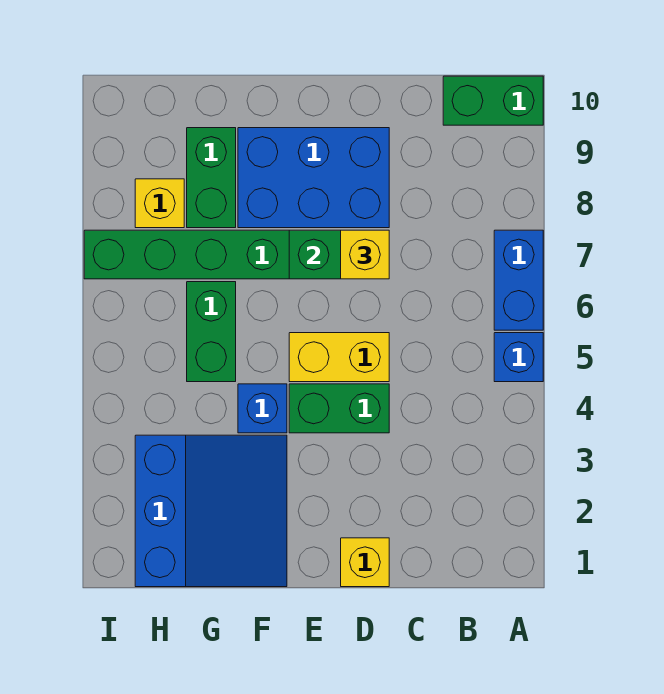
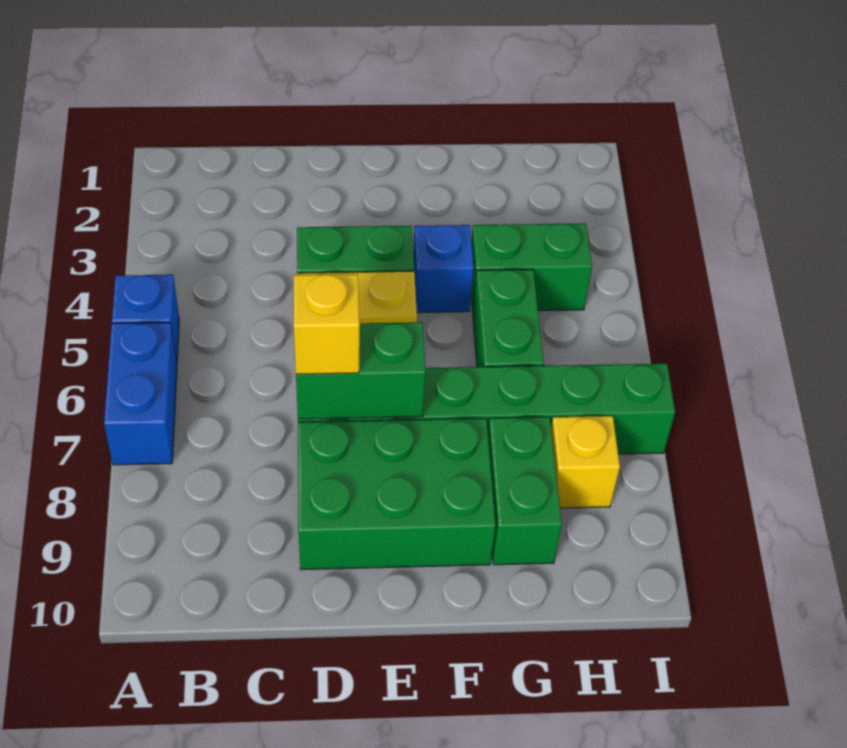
green 1x2 brick [443,76,543,125] -> green 1x2 brick moved to [471,224,592,311]
yellow 1x1 brick [341,538,389,587] -> none
blue 2x3 brick [238,128,389,228] -> green 2x3 brick [298,418,496,570]
blue 3x3 slope [135,435,287,587] -> none

